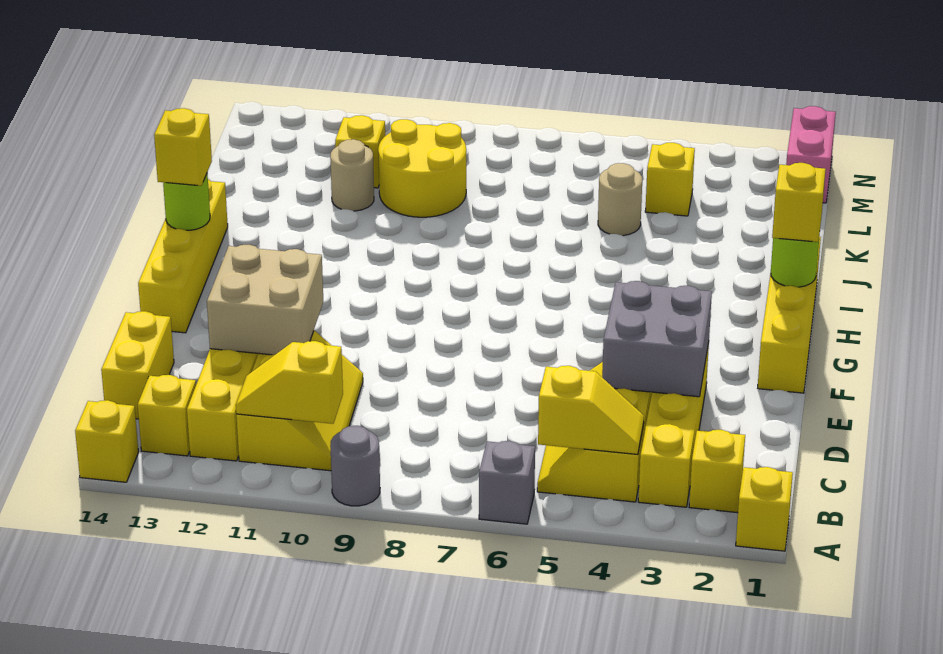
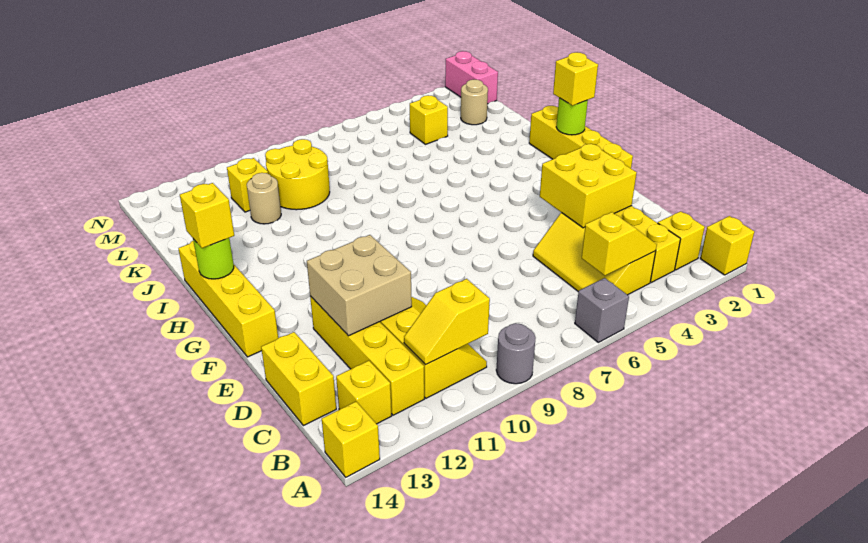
grey 2x2 brick [602,281,712,397] -> yellow 2x2 brick [540,144,637,228]
tan 1x1 round brick [598,163,642,236] -> tan 1x1 round brick moved to [461,79,488,125]

